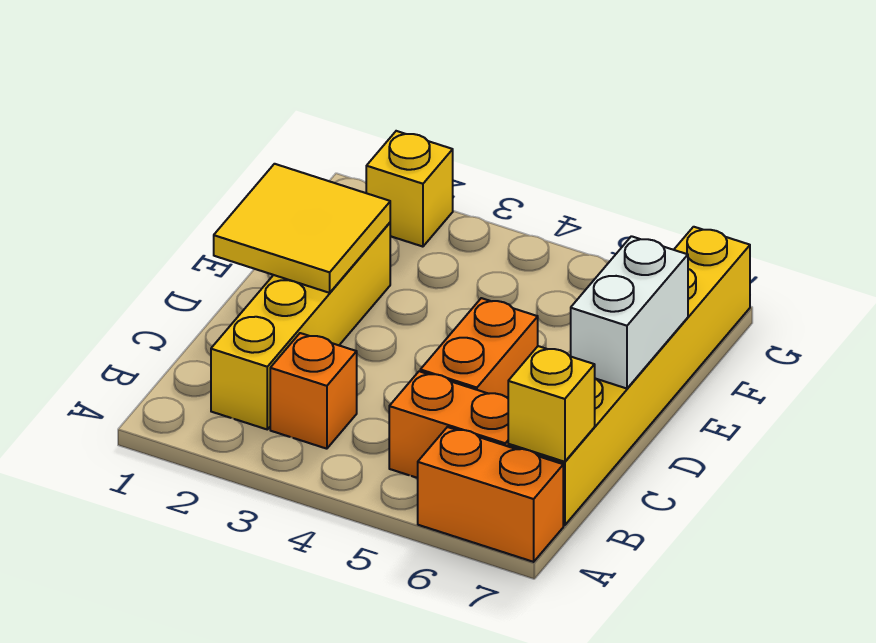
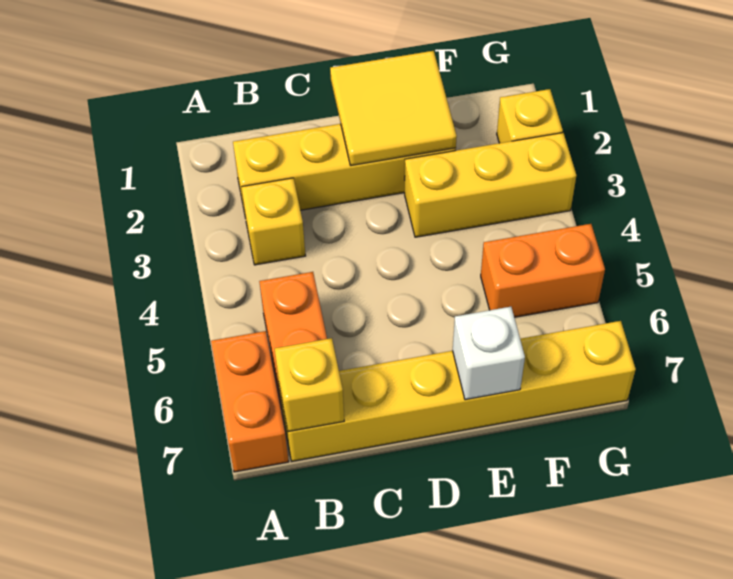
orange 1x1 brick [270,333,357,449] -> yellow 1x1 brick [242,178,305,265]
orange 1x2 brick [420,298,538,398] -> orange 1x2 brick moved to [481,224,605,317]
white 1x2 brick [571,236,688,389] -> white 1x1 brick [453,307,525,400]
none -> yellow 1x3 brick [405,133,576,237]

